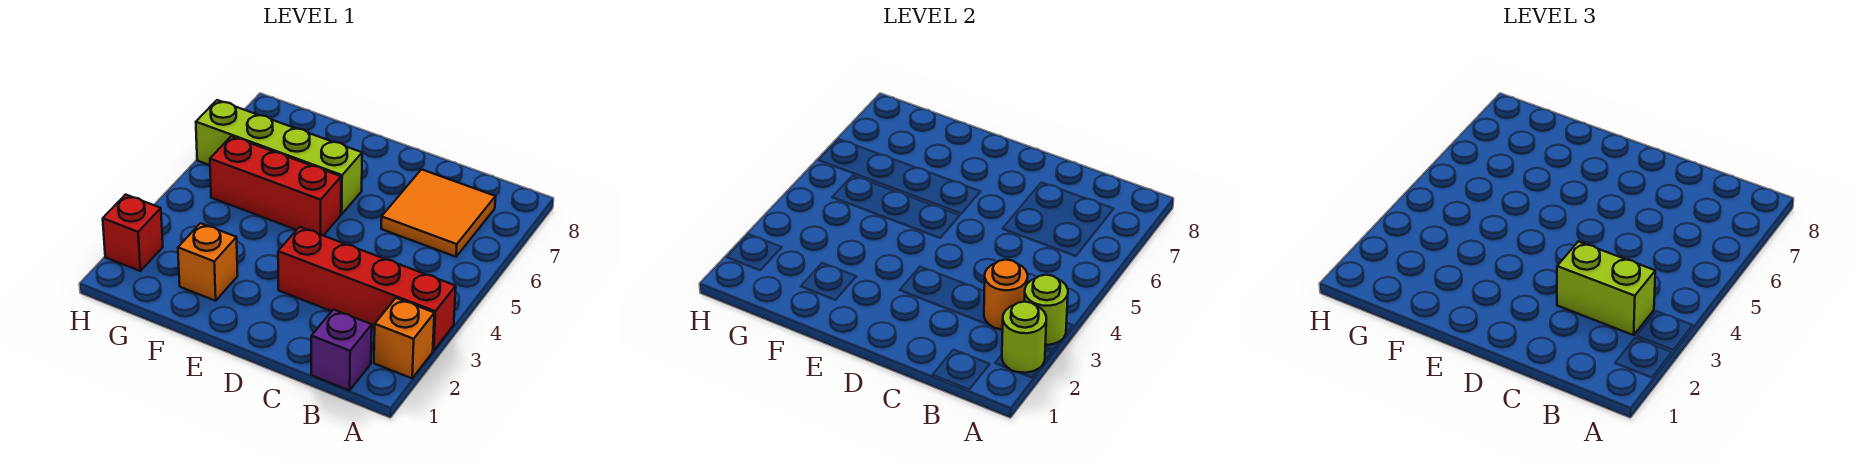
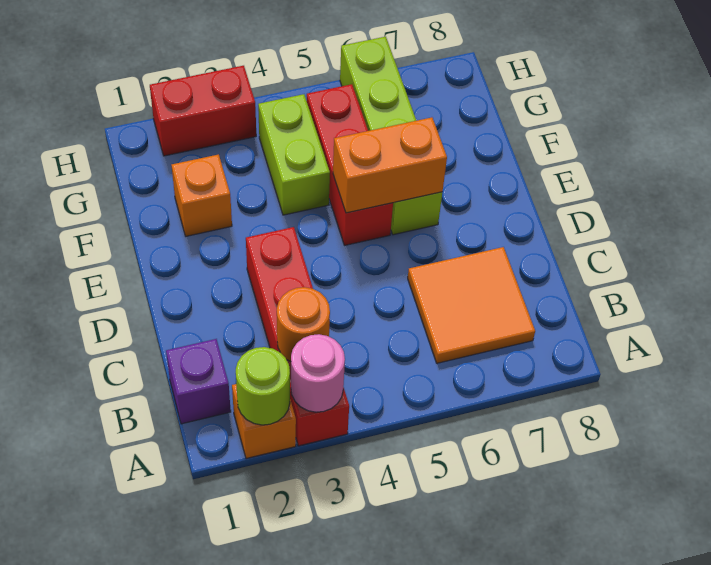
lime 1x1 round brick [1024,275,1068,345] -> pink 1x1 round brick [291,334,345,412]
lime 1x2 brick [1557,241,1655,335] -> lime 1x2 brick moved to [258,94,330,215]
none -> orange 1x2 brick [333,117,447,213]
red 1x1 brick [103,195,163,271] -> red 1x2 brick [150,66,256,156]

